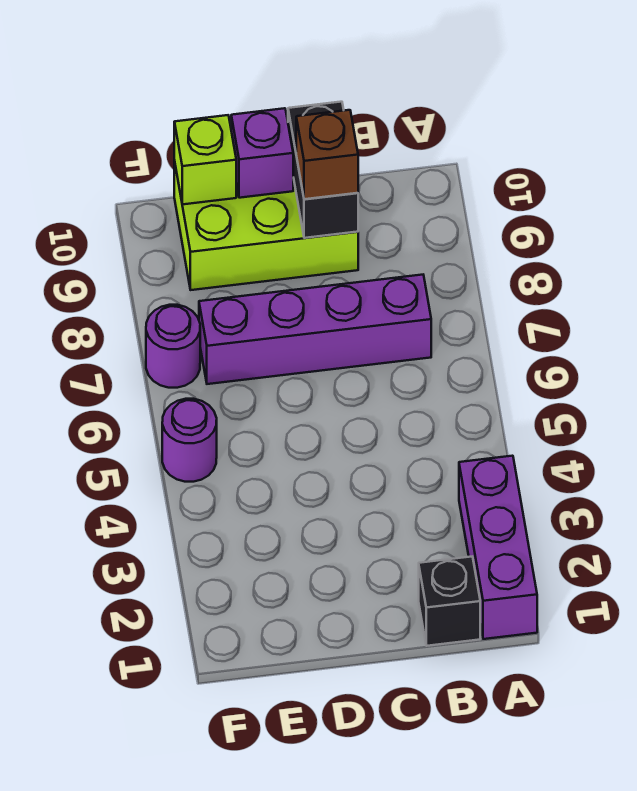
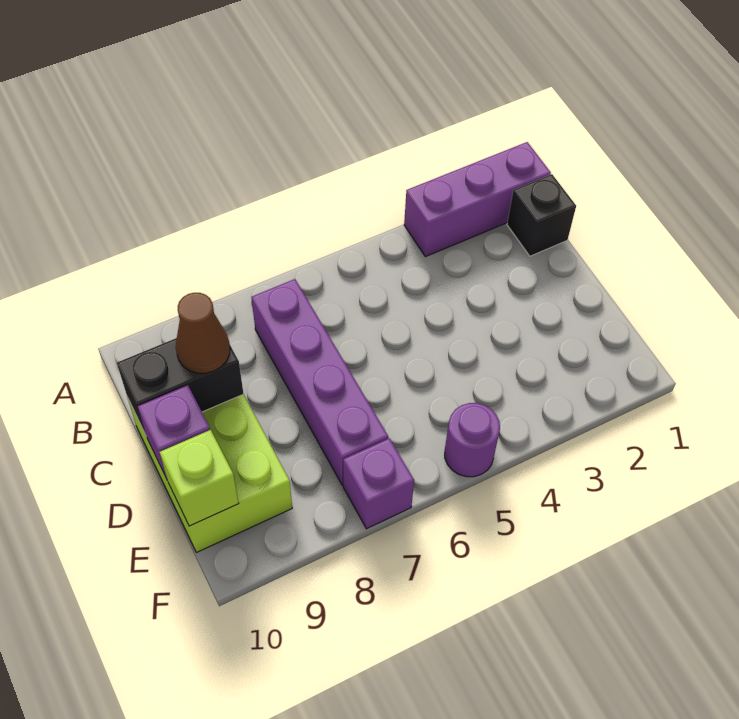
brown 1x1 brick [296,110,358,199] -> brown 1x1 cone [176,293,230,373]
purple 1x1 round brick [146,305,200,388] -> purple 1x1 brick [343,438,414,529]

